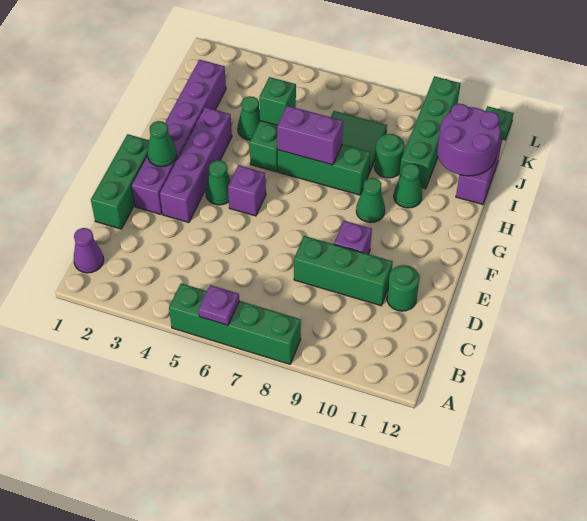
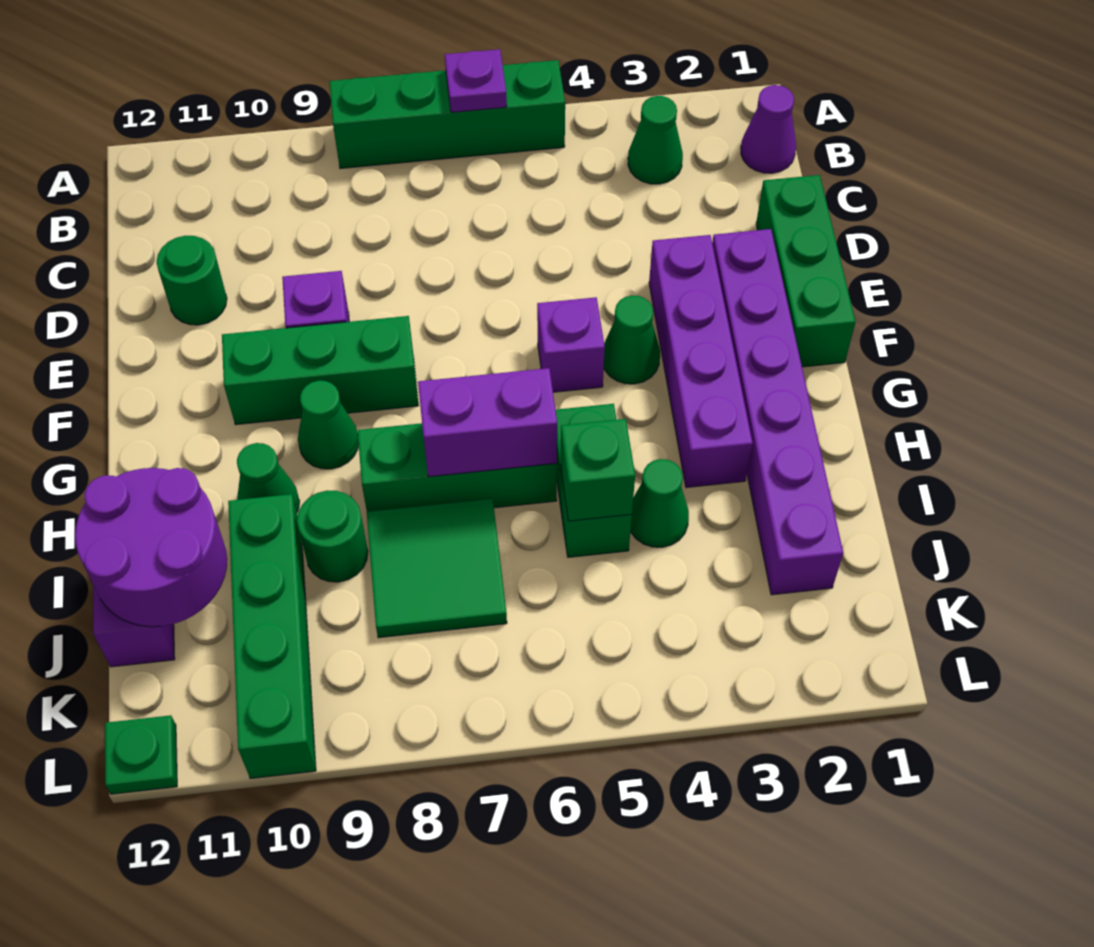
green 1x3 brick [294,236,393,306] -> green 1x3 brick moved to [222,316,419,425]
green 1x1 cone [148,121,177,167] -> green 1x1 cone moved to [628,96,683,184]

